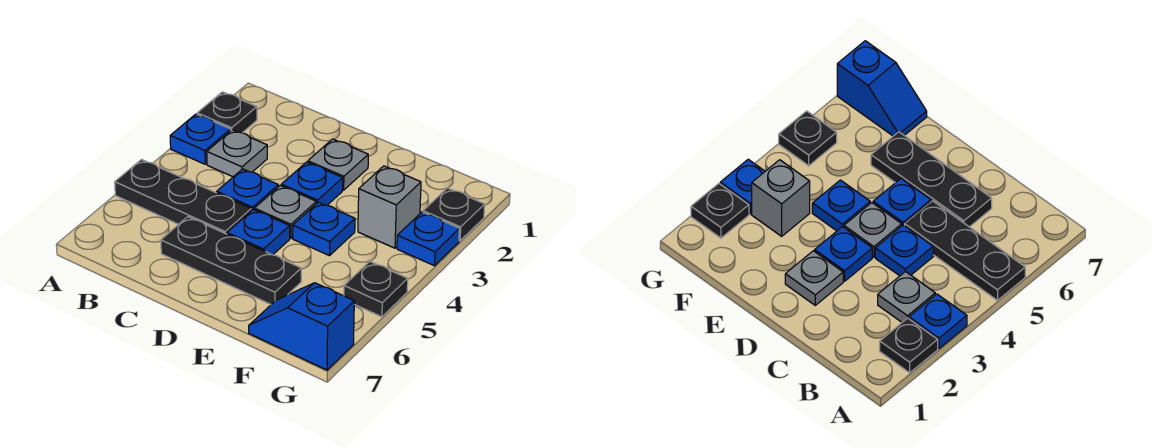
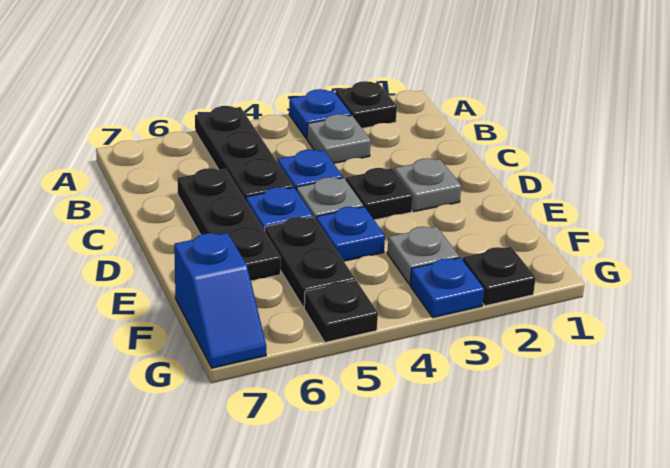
blue 1x1 plate [281,162,343,205] -> black 1x1 plate [346,168,413,220]
none -> black 1x2 plate [265,217,355,307]
grey 1x1 brick [358,166,421,248] -> grey 1x1 plate [387,226,459,284]
blue 1x2 slope [249,283,354,370] -> blue 1x2 slope turned to [174,233,266,368]

